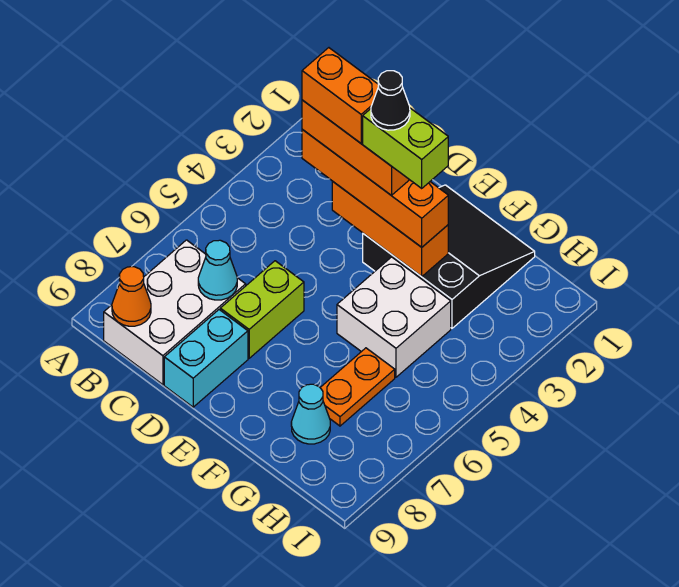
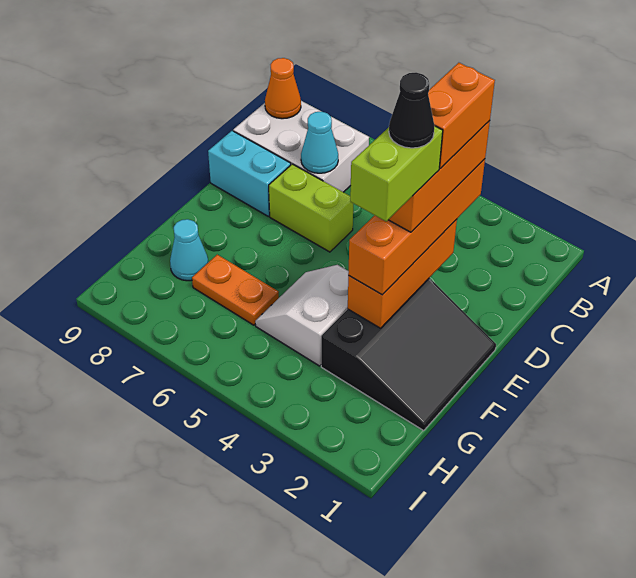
white 2x2 brick [337,257,451,377] -> white 2x2 slope [255,265,349,366]

